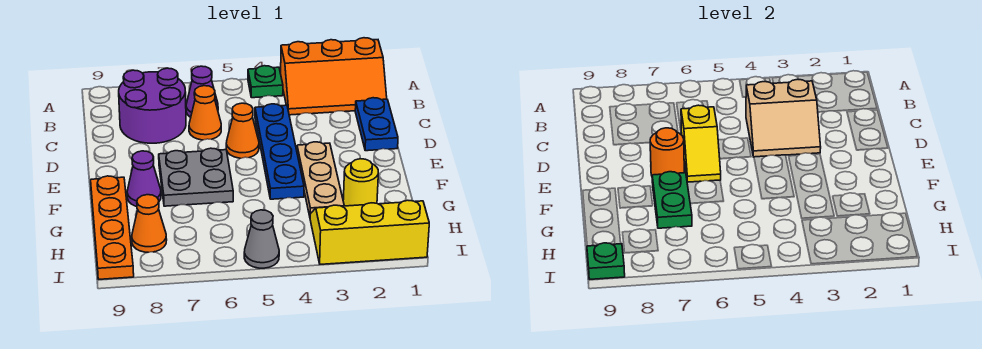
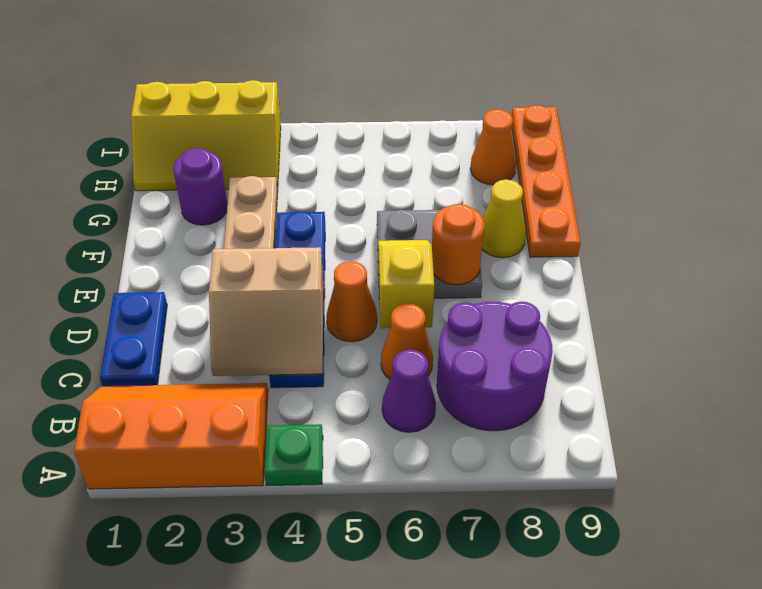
tan 2x2 slope [746,79,821,157] -> tan 2x2 slope turned to [209,247,324,376]
green 1x2 plate [652,172,692,228] -> none
purple 1x1 cone [127,151,161,206] -> yellow 1x1 cone [482,180,526,258]
yellow 1x1 round brick [343,159,378,206] -> purple 1x1 round brick [173,148,228,225]
grey 1x1 cone [244,210,279,268] -> none
green 1x1 plate [587,243,625,279] -> none

